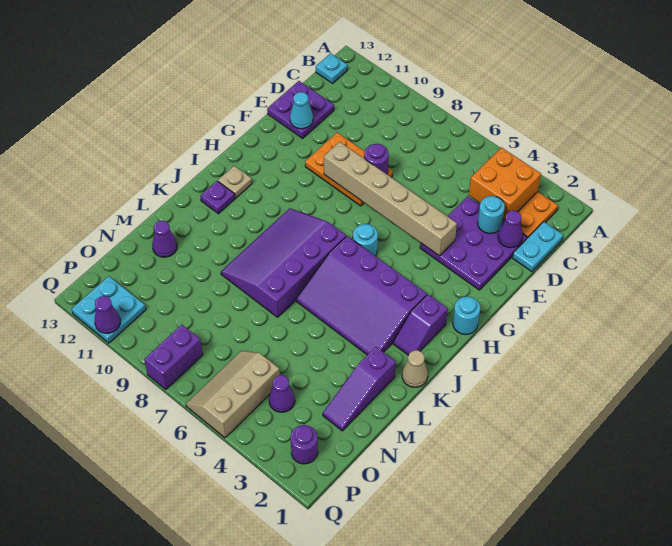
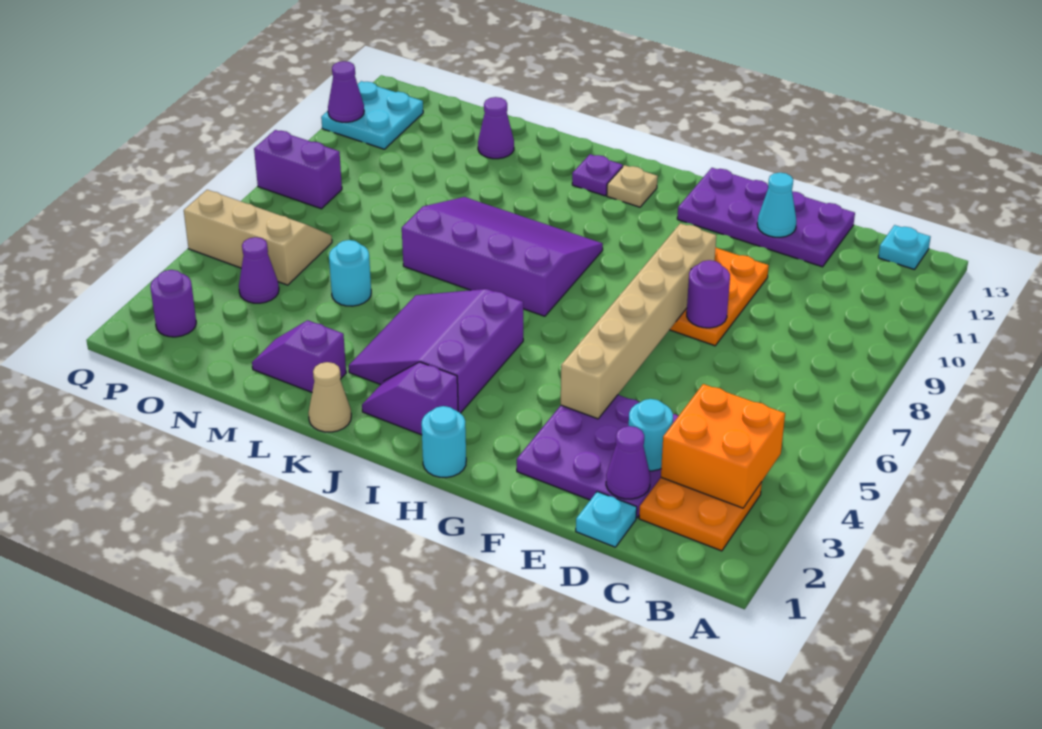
cyan 1x2 plate [512,222,563,272] -> cyan 1x1 plate [576,492,637,547]
purple 2x2 plate [267,81,334,138] -> purple 2x4 plate [677,168,855,267]
cyan 1x1 round brick [353,224,378,256] -> cyan 1x1 round brick moved to [329,240,371,306]
purple 3x4 slope [296,236,427,355] -> purple 3x3 slope [349,289,523,413]
purple 1x3 slope [323,347,396,431] -> purple 1x2 slope [252,320,346,392]

